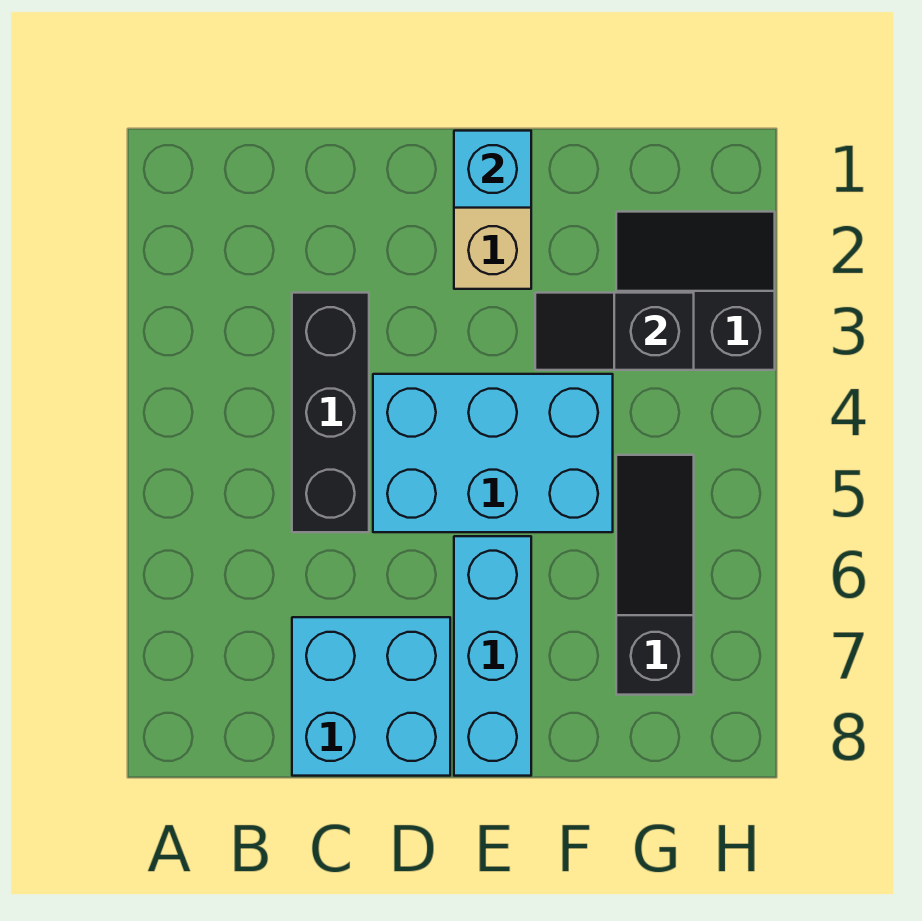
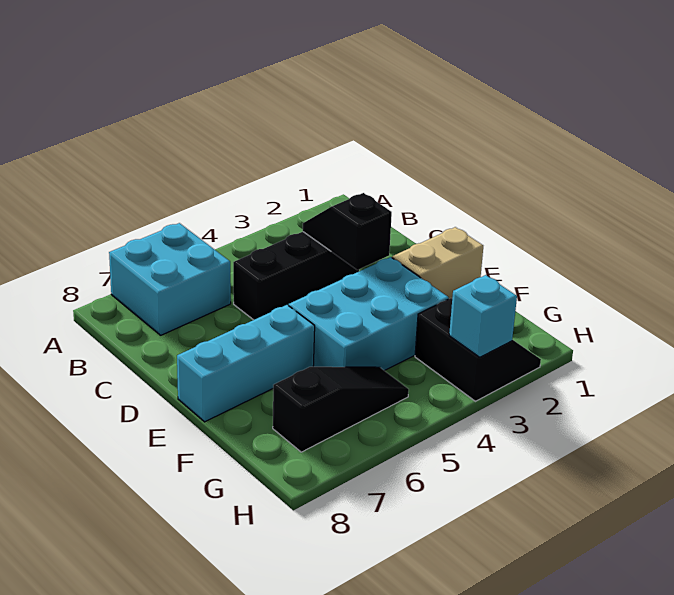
cyan 2x2 brick [292,617,450,776] -> cyan 2x2 brick moved to [109,223,231,335]
cyan 2x3 brick [373,374,613,532] -> cyan 2x3 brick turned to [289,257,449,371]
cyan 1x1 brick [454,131,531,208] -> cyan 1x1 brick moved to [449,275,517,357]
black 1x2 slope [535,293,694,370] -> black 1x2 slope moved to [303,193,392,270]

